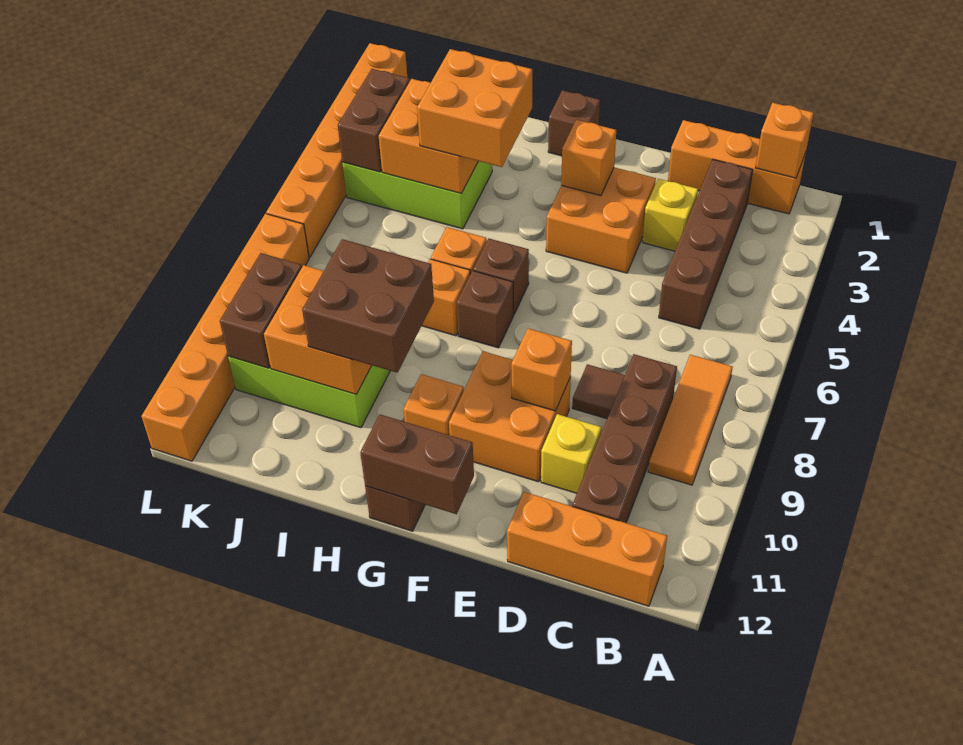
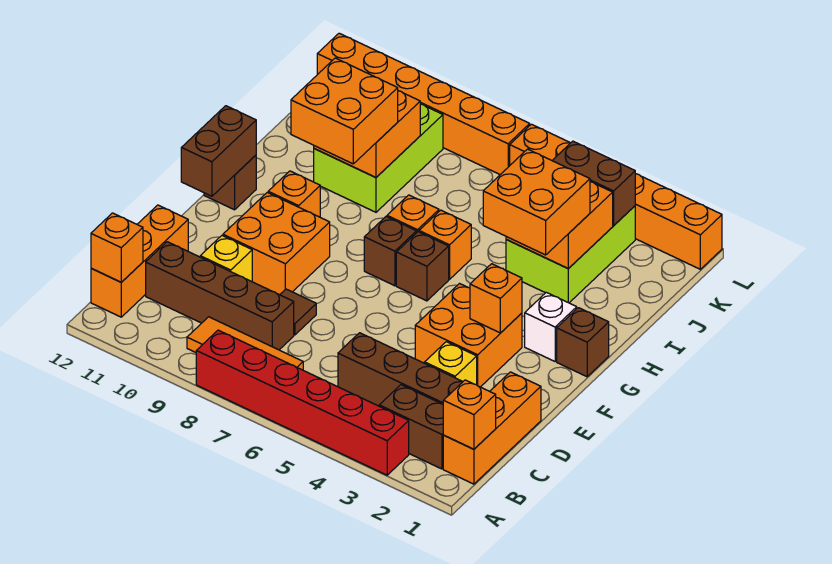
none -> red 1x6 brick [196,330,409,475]
orange 1x1 brick [511,329,572,411] -> orange 1x1 brick moved to [91,213,143,282]
none -> white 1x1 brick [525,292,577,361]
brown 2x2 brick [302,239,434,373] -> orange 2x2 brick [291,58,398,164]
brown 1x2 brick [220,253,302,368] -> brown 1x2 brick moved to [379,385,443,469]

